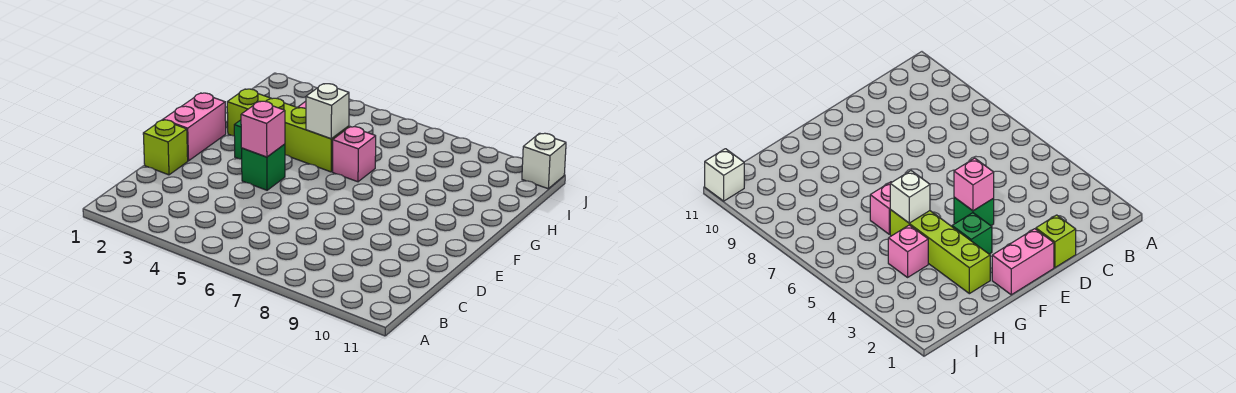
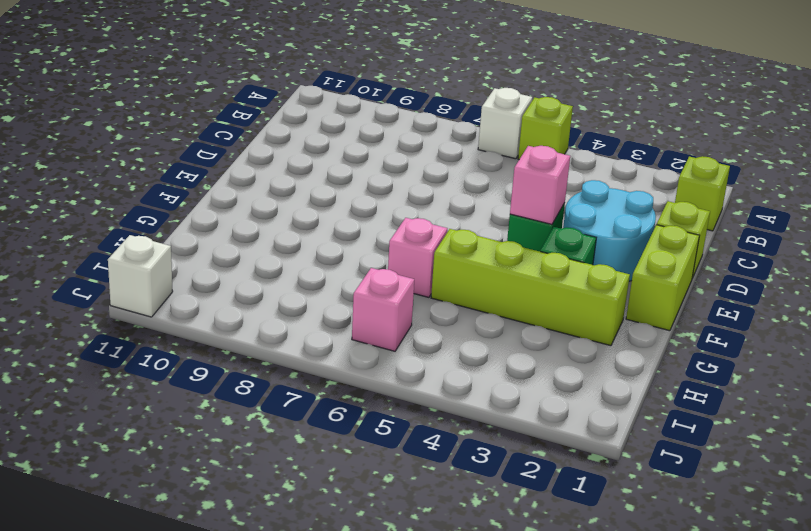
none -> lime 1x1 brick [518,97,573,159]
none -> lime 1x1 brick [675,156,730,231]
none -> cyan 2x2 round brick [563,180,656,281]
pink 1x2 brick [163,93,226,161] -> lime 1x2 brick [626,225,699,331]
white 1x1 brick [306,84,349,139] -> white 1x1 brick moved to [478,88,532,159]
pink 1x1 brick [888,225,928,277] -> pink 1x1 brick moved to [352,268,414,351]

